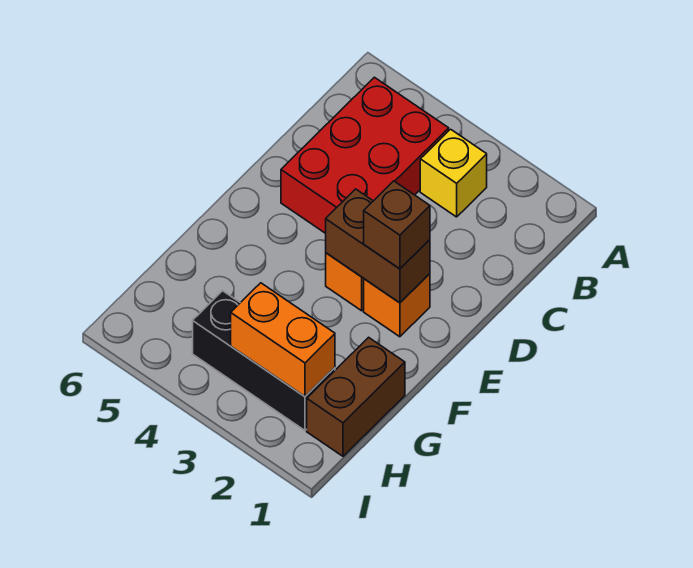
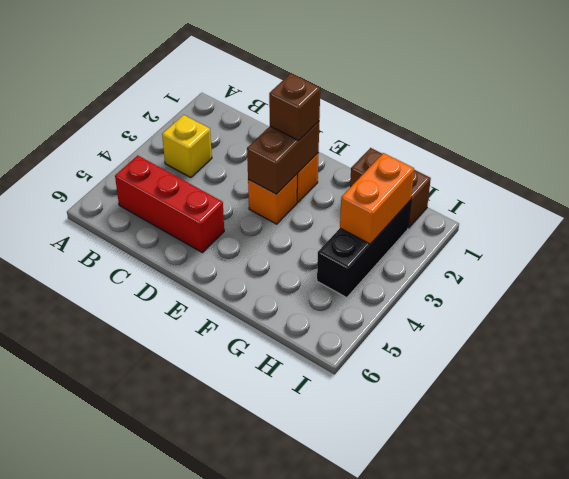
red 2x3 brick [281,77,449,233] -> red 1x3 brick [115,155,224,253]

